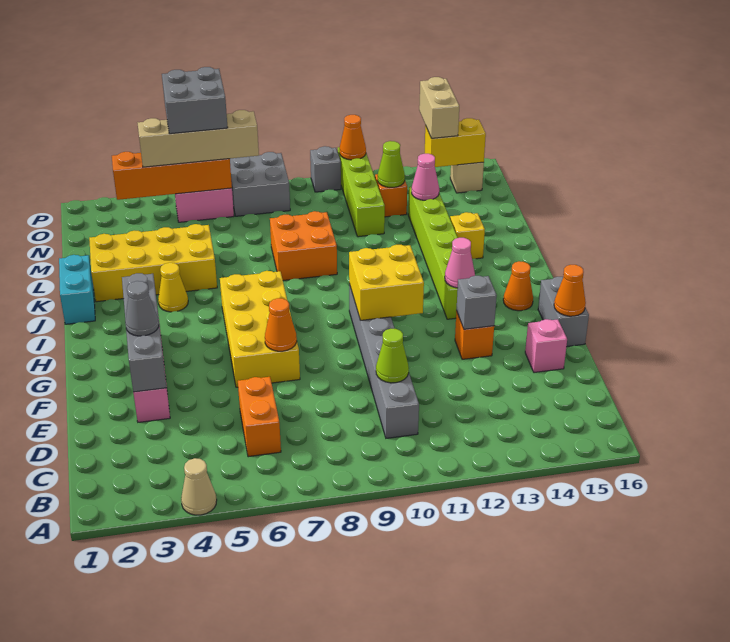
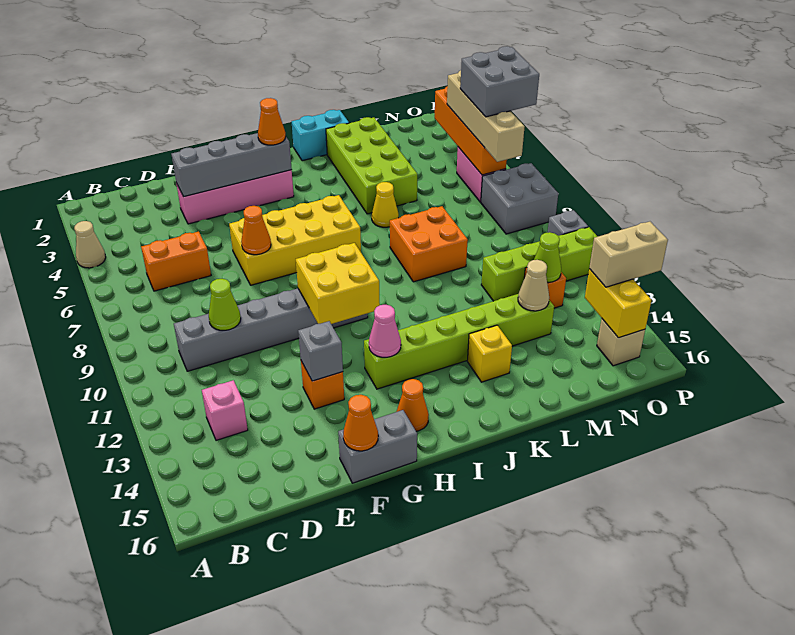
pink 1x1 brick [525,319,567,373] -> pink 1x1 brick moved to [202,380,248,440]
grey 1x1 cone [125,281,159,336] -> none
yellow 1x1 cone [158,263,188,312] -> yellow 1x1 cone moved to [372,182,399,227]
yellow 2x4 brick [89,224,217,302] -> lime 2x4 brick [326,117,417,214]
pink 1x1 cone [412,154,439,200] -> tan 1x1 cone [518,260,549,311]
orange 1x1 cone [340,115,366,160] -> orange 1x1 cone moved to [258,98,286,145]

